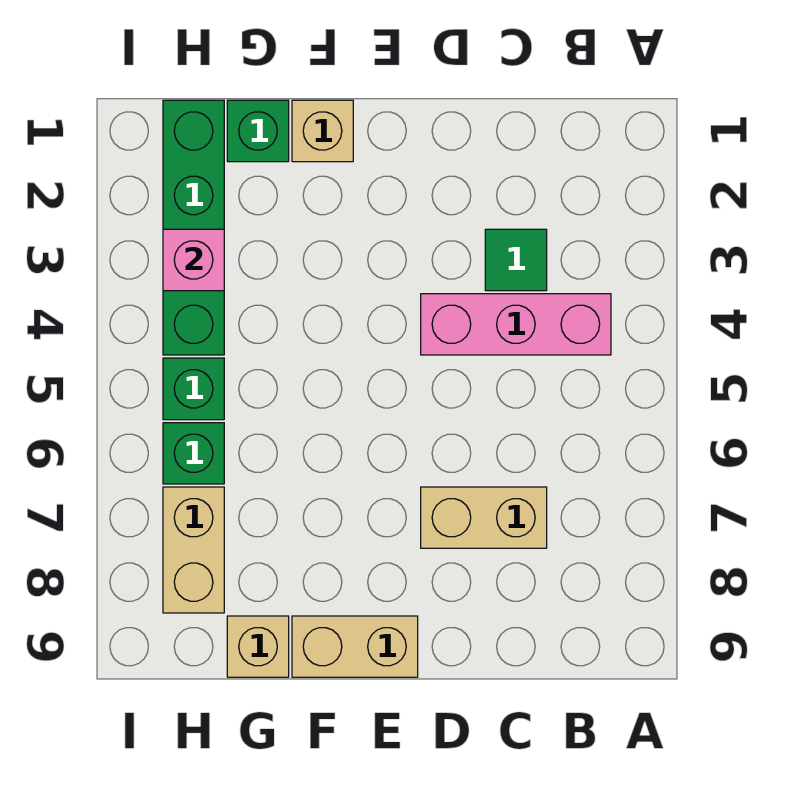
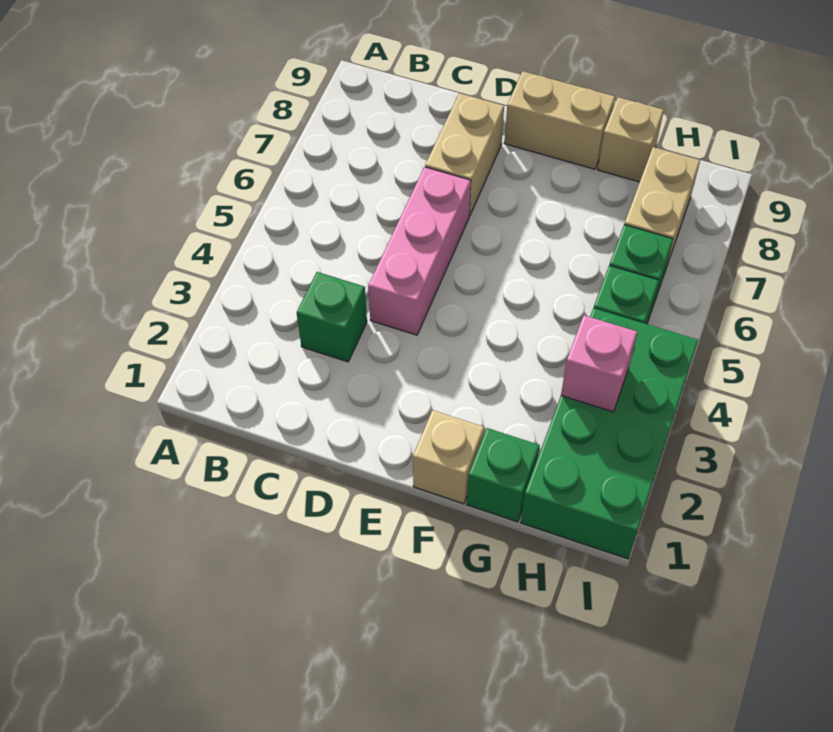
pink 1x3 brick [421,294,611,355] -> pink 1x3 brick turned to [368,167,471,335]
green 1x1 tile [485,229,547,291] -> green 1x1 brick [297,272,367,362]
tan 1x2 brick [421,487,547,548] -> tan 1x2 brick turned to [425,93,504,216]
green 1x4 brick [163,100,224,355] -> green 2x4 brick [521,308,698,559]

